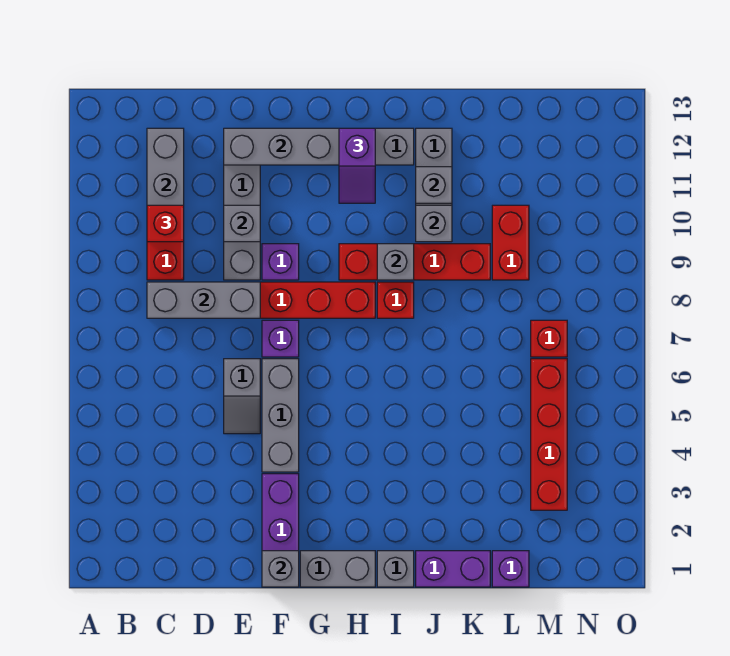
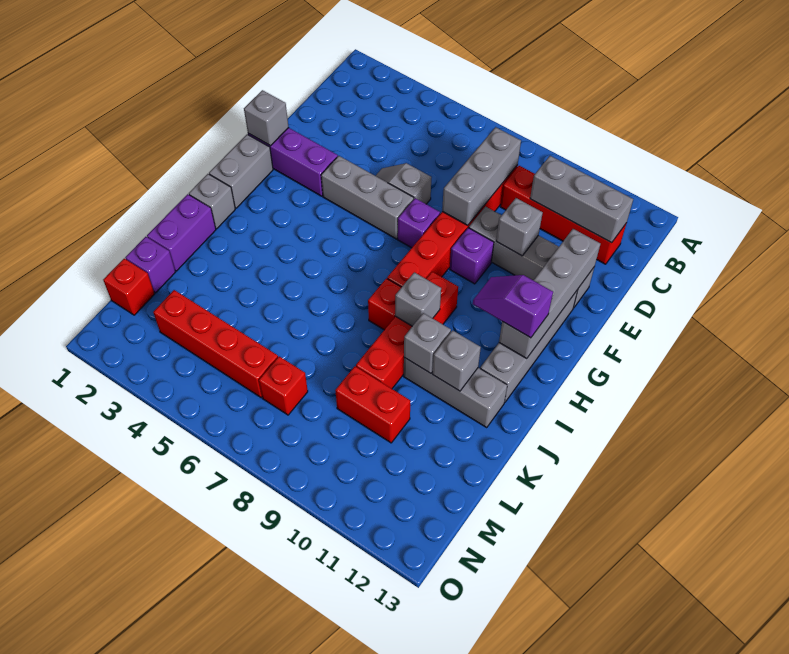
red 1x1 brick [147,205,184,242] -> red 1x1 brick moved to [103,259,154,315]

